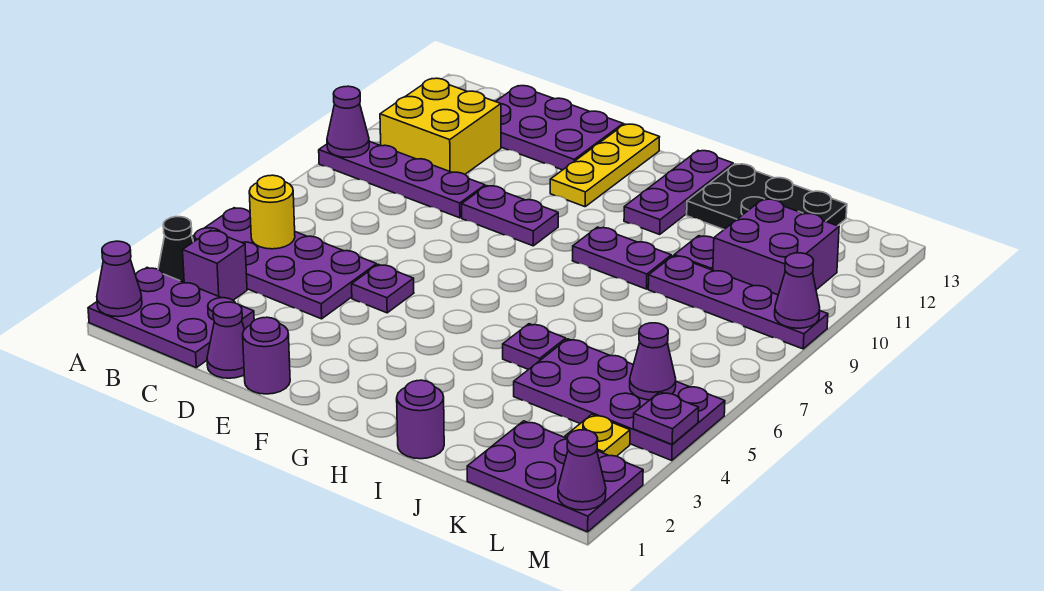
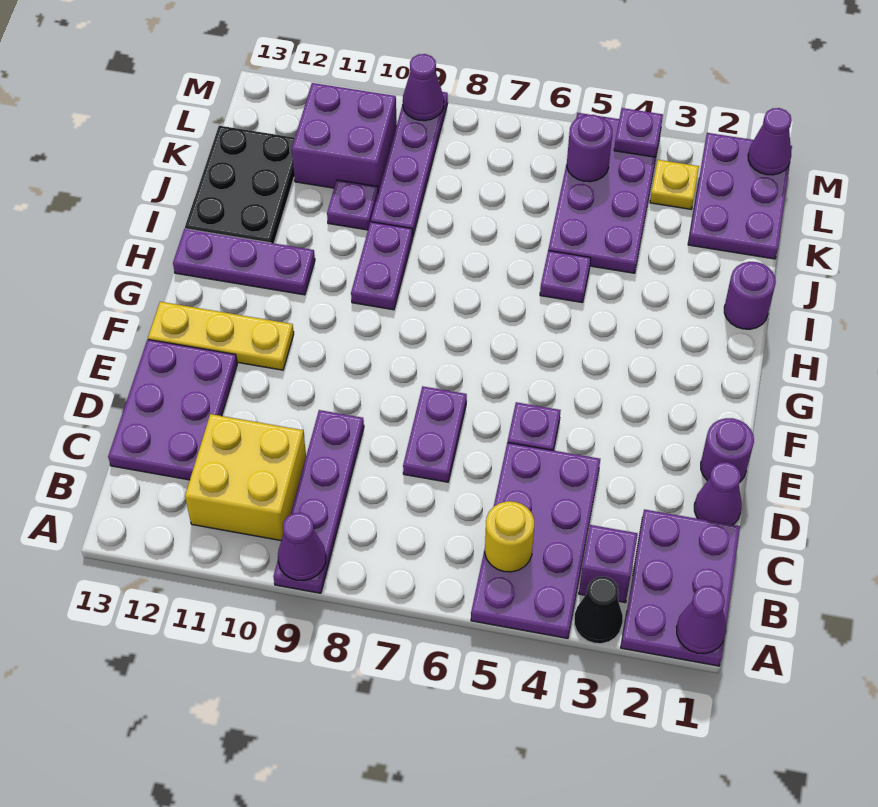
purple 1x2 plate [462,186,558,246] -> purple 1x2 plate moved to [403,386,467,482]
purple 1x1 cone [630,323,676,400] -> purple 1x1 round brick [567,115,612,182]

